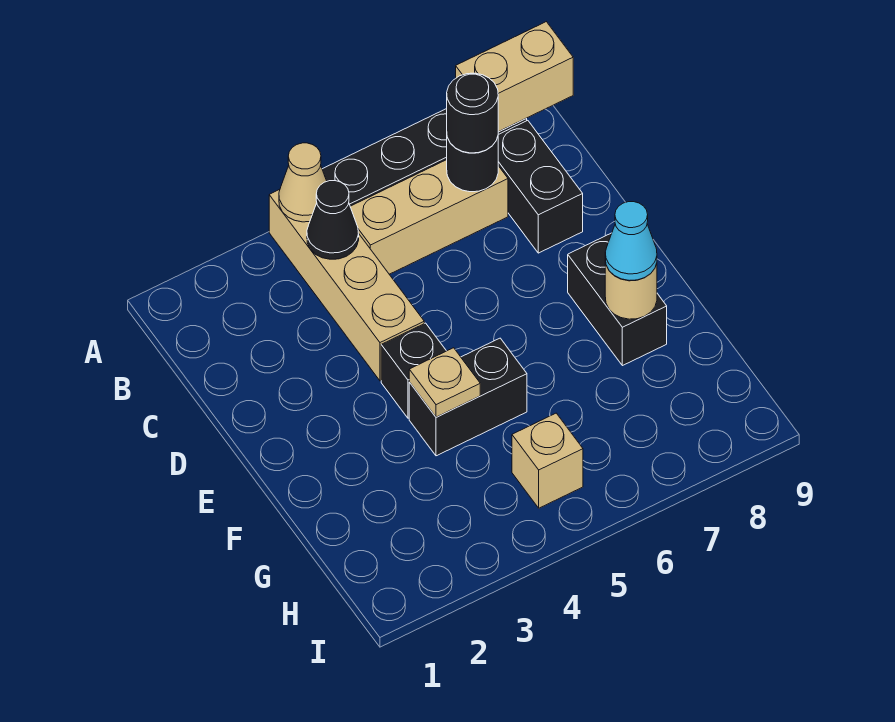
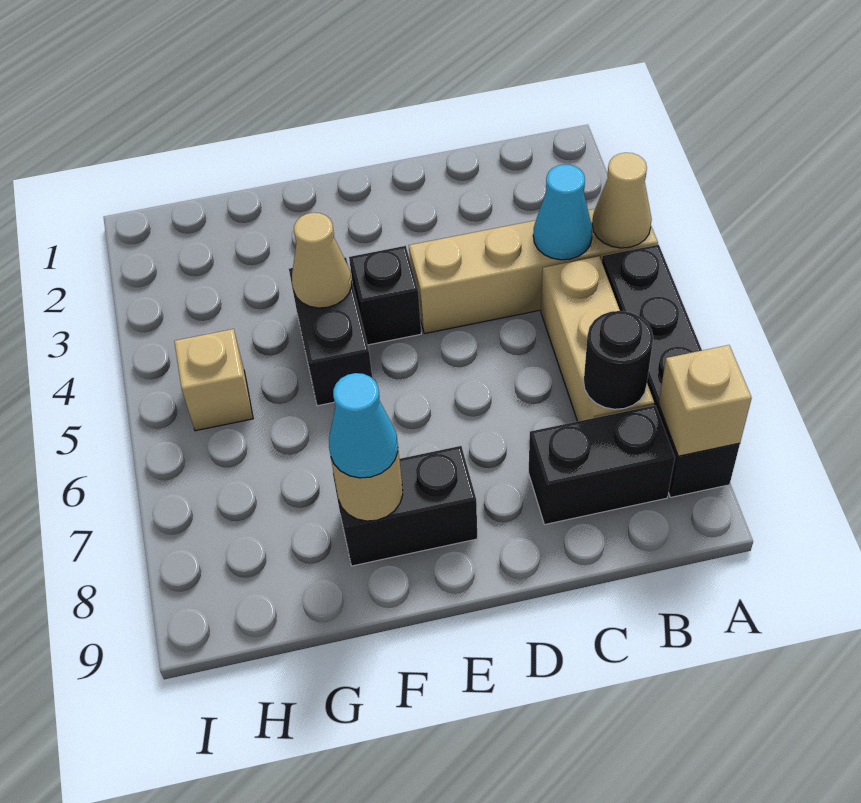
tan 1x2 brick [456,22,573,132] -> tan 1x1 brick [659,345,752,456]
black 1x1 cone [307,181,359,259] -> cyan 1x1 cone [533,164,592,260]
black 1x1 round brick [447,73,498,153] -> none
tan 1x1 plate [409,348,480,417] -> tan 1x1 cone [292,213,352,308]

